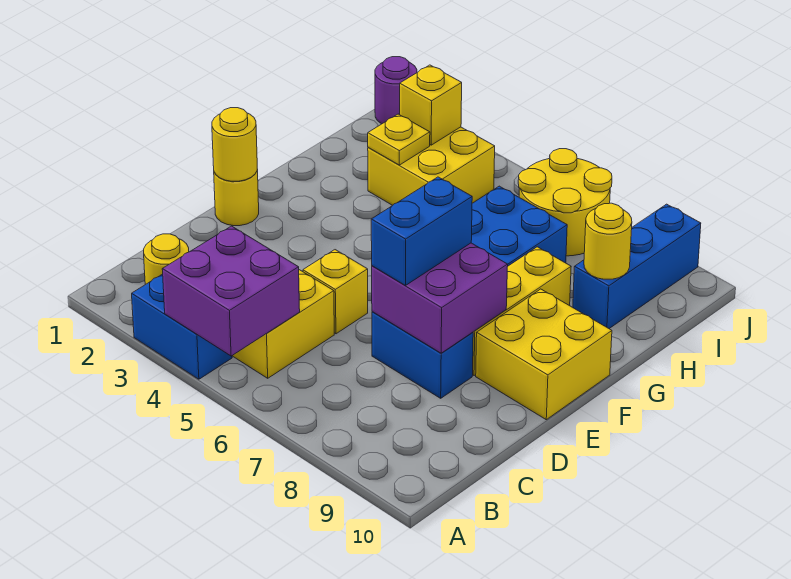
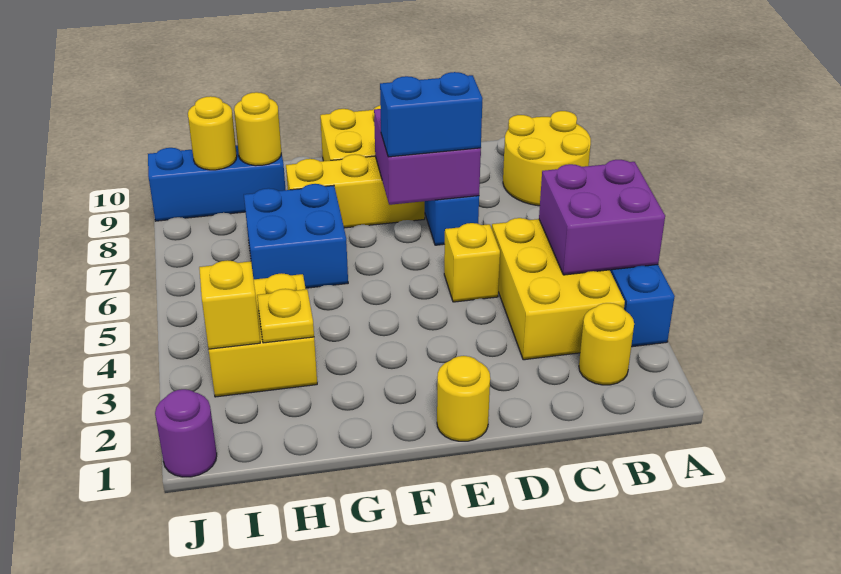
yellow 1x1 round brick [212,108,257,181] -> yellow 1x1 round brick moved to [188,96,237,170]
yellow 2x2 round brick [518,149,612,256] -> yellow 2x2 round brick moved to [503,111,591,206]

